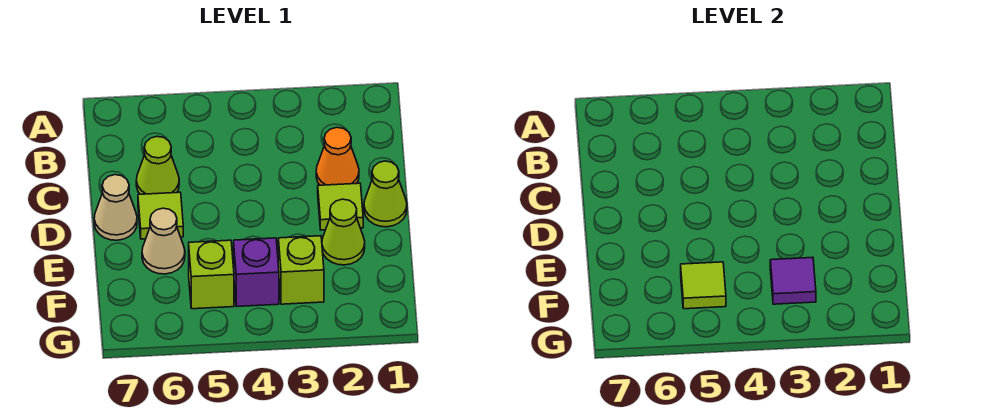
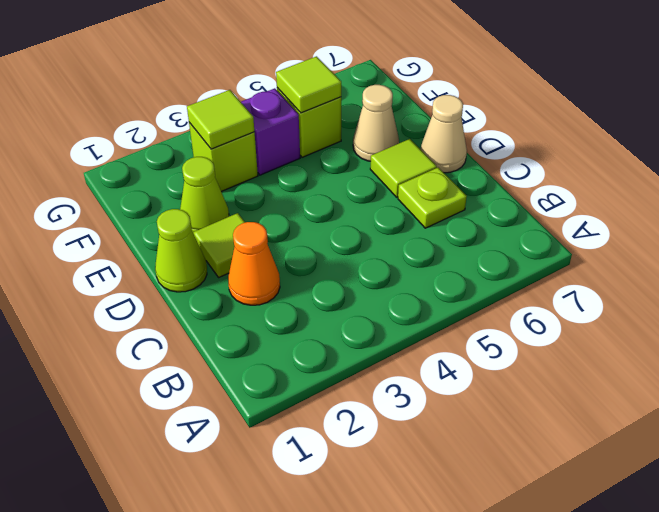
lime 1x1 cone [136,137,179,194] -> lime 1x1 plate [398,168,467,228]
purple 1x1 tile [770,257,816,304] -> lime 1x1 tile [187,90,254,149]

